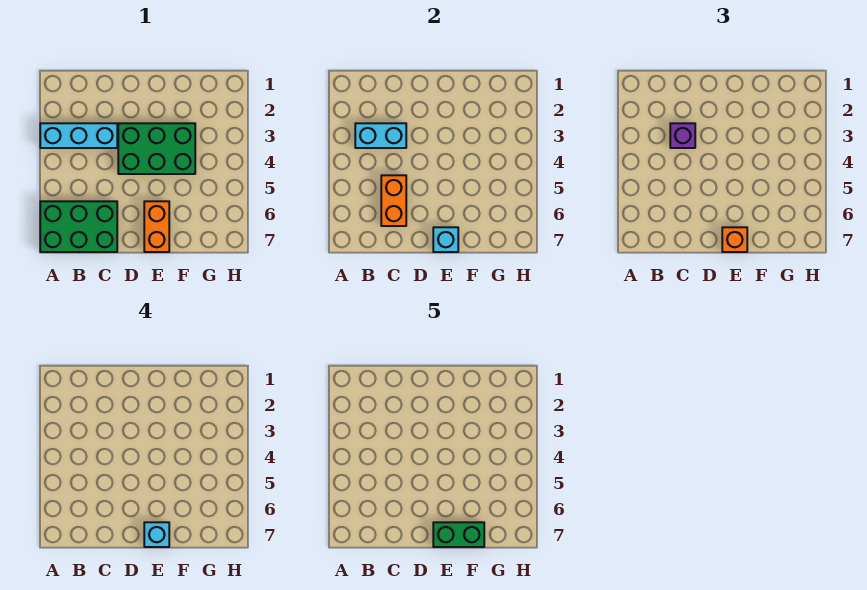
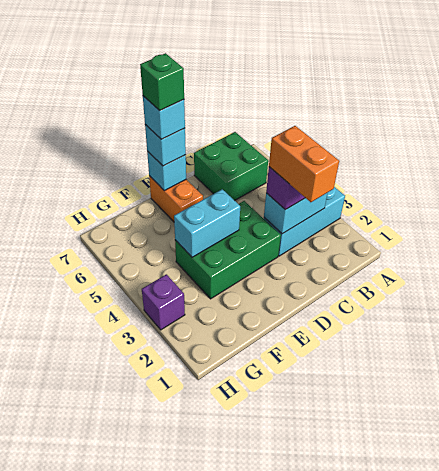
green 2x3 brick [40,201,117,252] -> green 2x2 brick [194,132,268,201]
orange 1x2 brick [381,175,406,226] -> orange 1x2 brick moved to [269,126,339,202]
none -> cyan 1x2 brick [174,189,240,257]
orange 1x1 brick [722,227,747,252] -> cyan 1x1 brick [145,125,186,166]
green 1x2 brick [433,522,484,547] -> green 1x1 brick [140,53,184,111]
none -> purple 1x1 brick [142,274,185,330]

